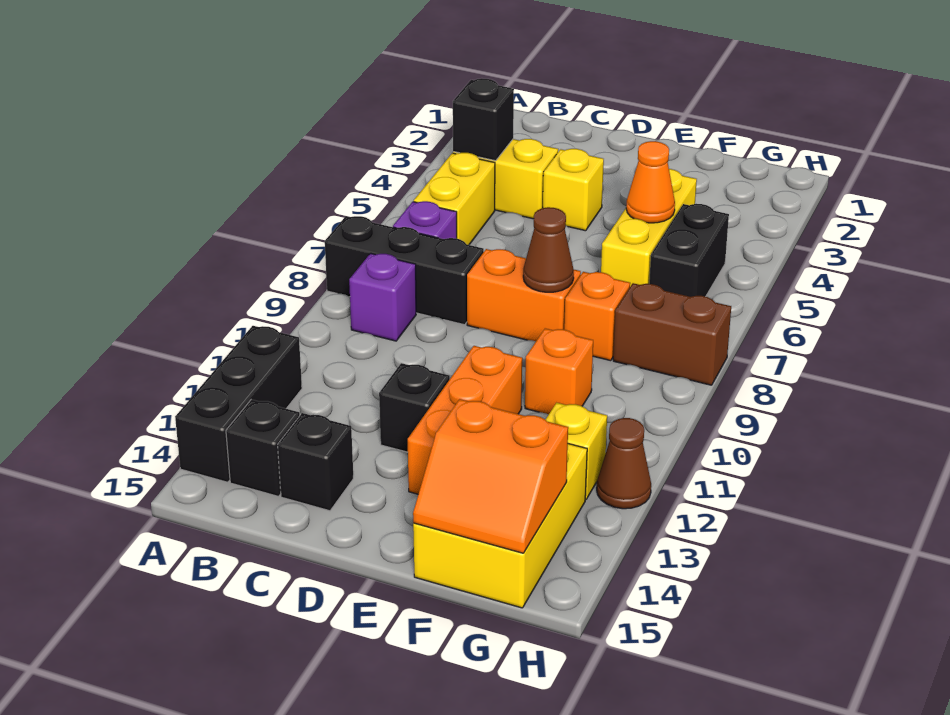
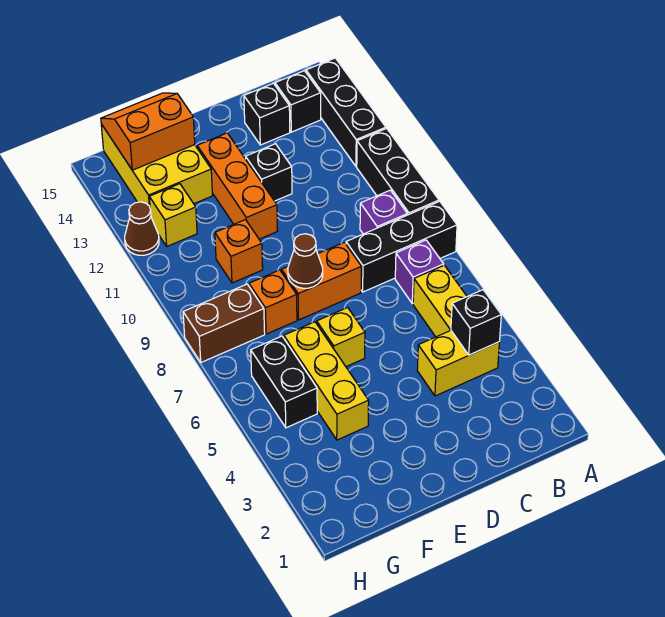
none -> black 1x3 brick [357,128,439,215]
yellow 1x1 brick [543,149,604,231] -> yellow 1x1 brick moved to [317,308,365,367]
orange 1x1 cone [626,141,675,223] -> none

